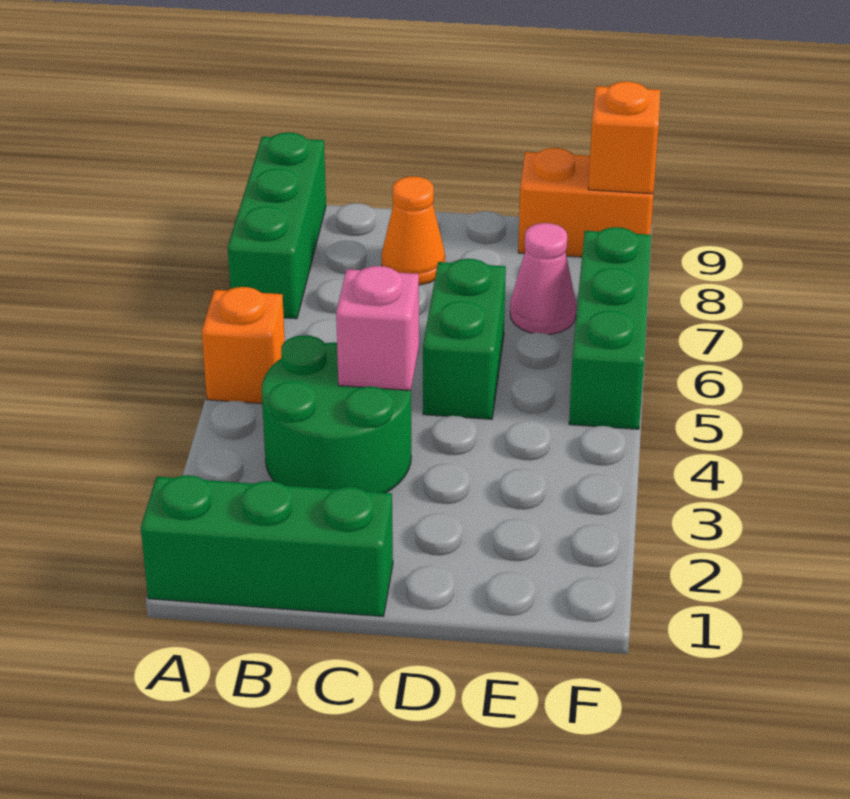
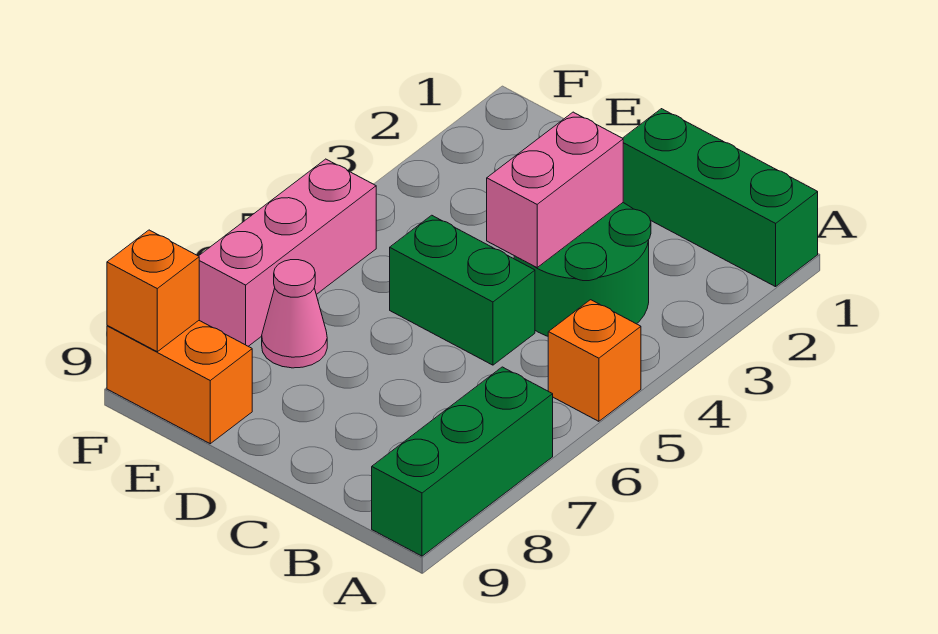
pink 1x1 brick [336,266,419,390] -> pink 1x2 brick [487,112,623,267]
orange 1x1 cone [382,176,445,285] -> none
green 1x2 brick [423,259,506,419] -> green 1x2 brick turned to [390,215,535,365]
green 1x3 brick [569,227,651,429] -> pink 1x3 brick [199,159,376,346]

